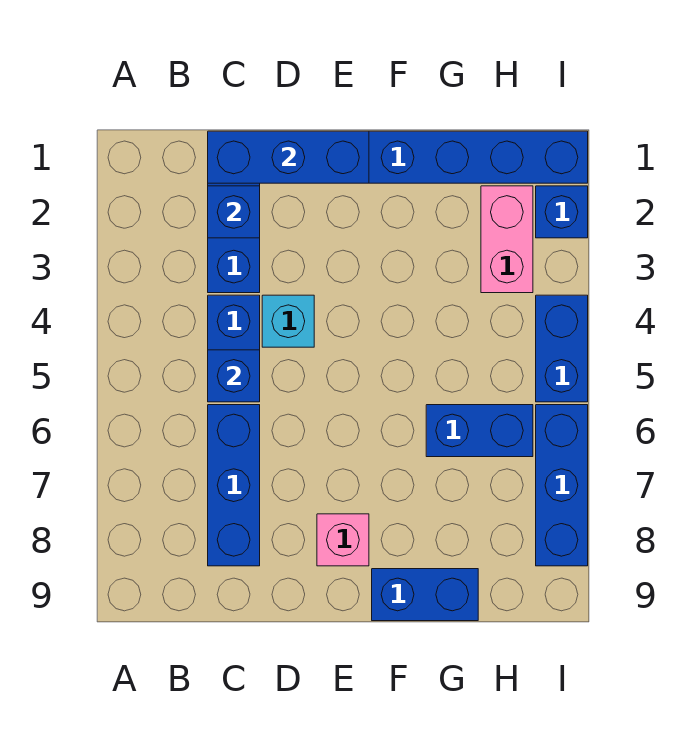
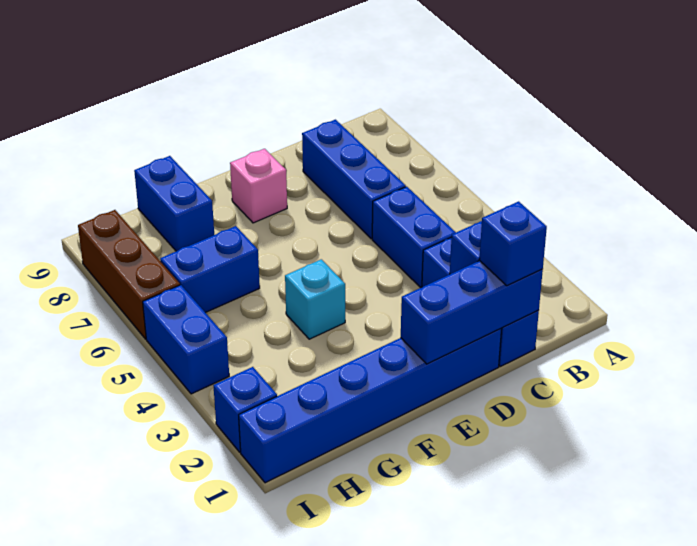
blue 1x1 brick [208,350,260,402] -> blue 1x1 brick moved to [479,201,547,286]
cyan 1x1 brick [262,295,314,347] -> cyan 1x1 brick moved to [285,259,345,339]
blue 1x2 brick [372,569,478,621] -> blue 1x2 brick turned to [134,156,214,251]
pink 1x2 brick [481,186,533,293] -> none
blue 1x3 brick [536,405,588,566] -> brown 1x3 brick [78,210,180,339]

